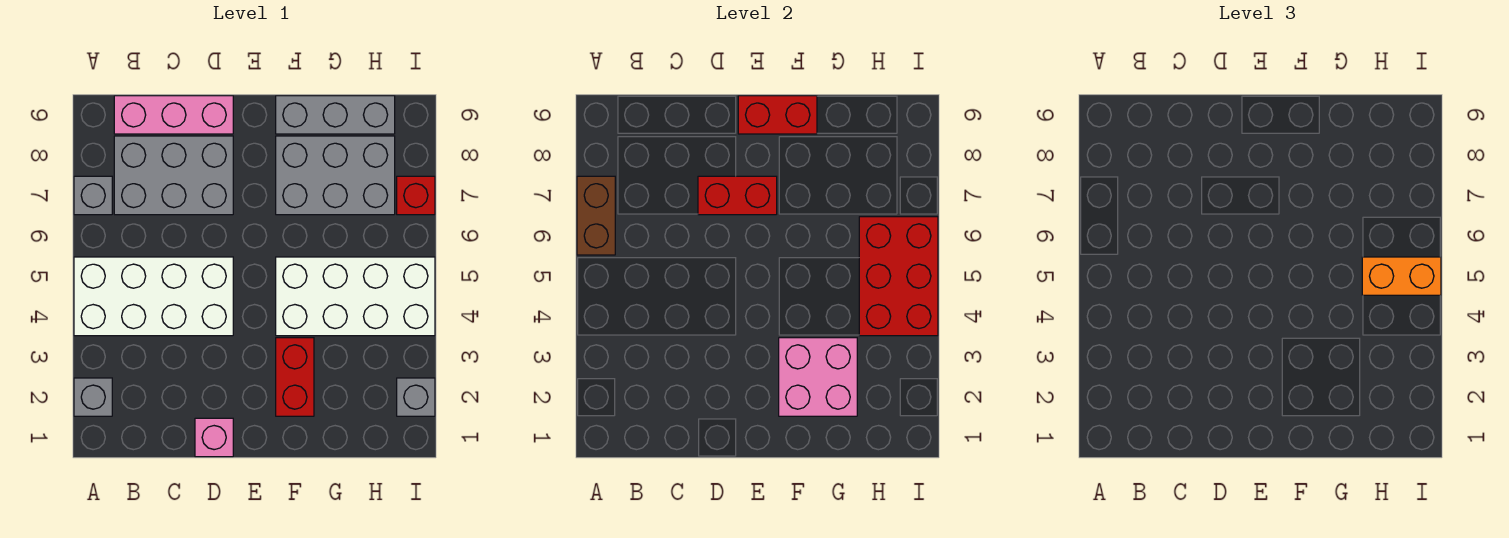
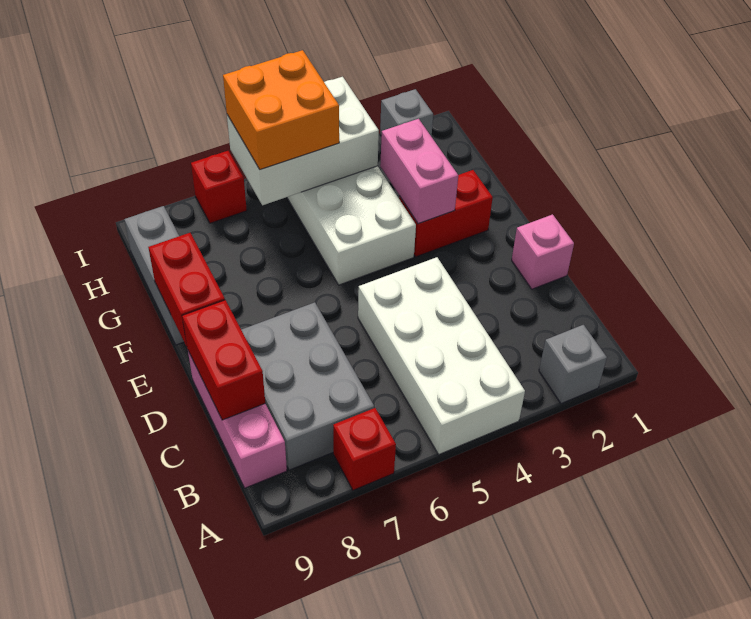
brown 1x2 brick [577,176,615,255] -> none
grey 1x1 brick [74,176,112,215] -> red 1x1 brick [333,408,396,490]
red 1x2 brick [698,176,777,215] -> red 1x2 brick moved to [182,300,265,420]
pink 2x2 brick [779,338,857,416] -> pink 1x2 brick [380,119,458,224]
grey 2x3 brick [276,136,395,215] -> none
red 2x3 brick [859,217,938,336] -> white 2x3 brick [227,77,379,205]
orange 1x2 brick [1362,257,1441,295] -> orange 2x2 brick [223,50,339,169]

